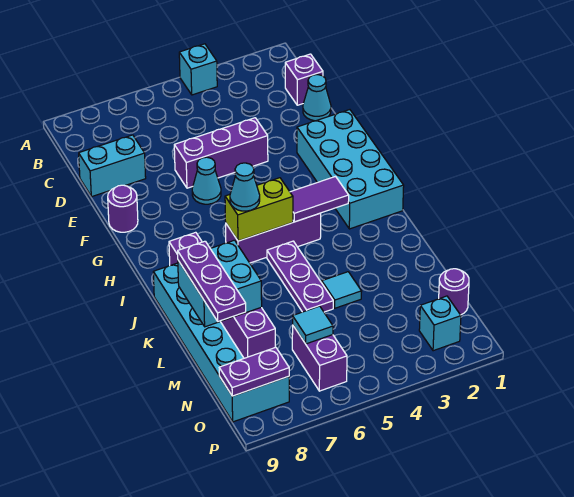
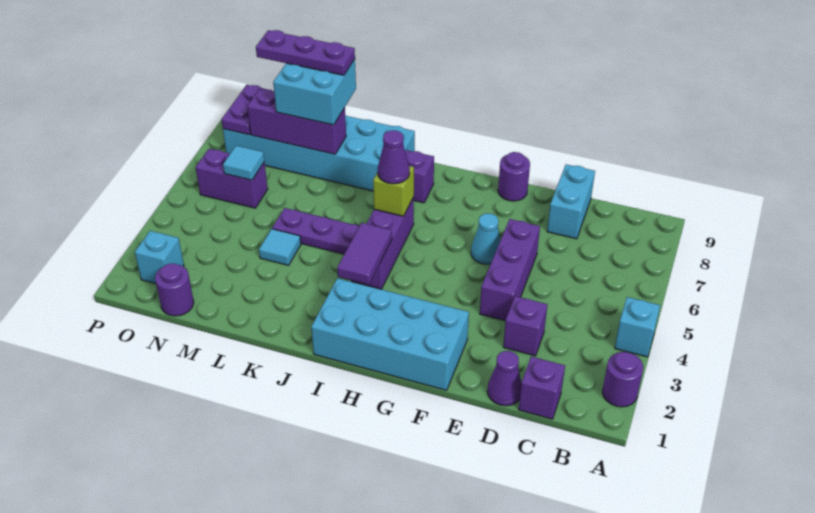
none -> purple 1x1 round brick [603,352,643,407]
cyan 1x1 cone [303,75,331,121] -> purple 1x1 cone [487,351,521,406]
none -> purple 1x1 brick [503,296,548,356]
lime 1x2 brick [225,178,293,241] -> lime 1x1 brick [373,166,414,216]
cyan 1x1 cone [230,163,260,211] -> purple 1x1 cone [378,130,410,184]

